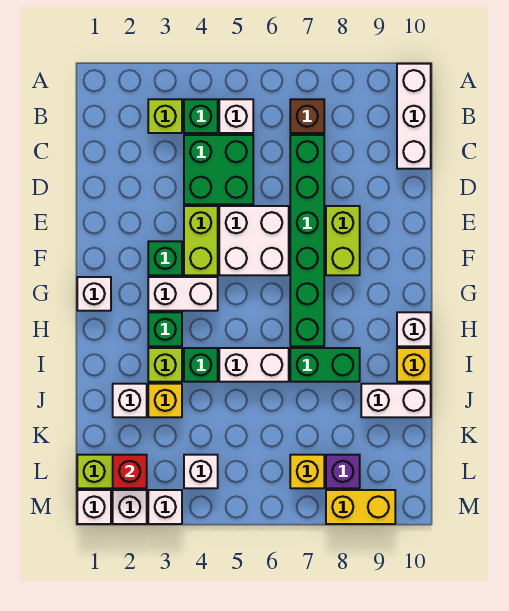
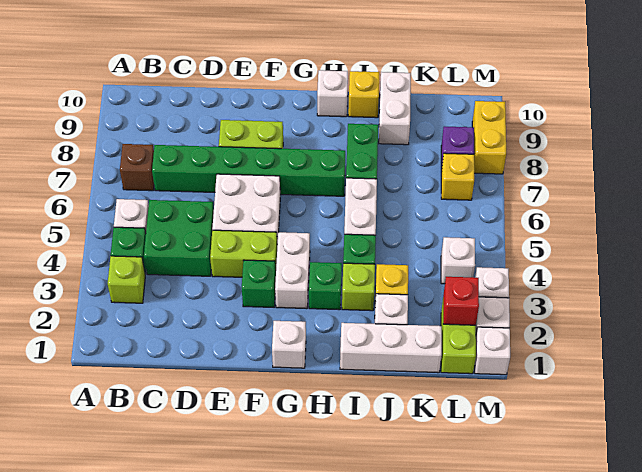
white 1x3 brick [397,64,431,169] -> white 1x3 brick moved to [340,323,442,373]

